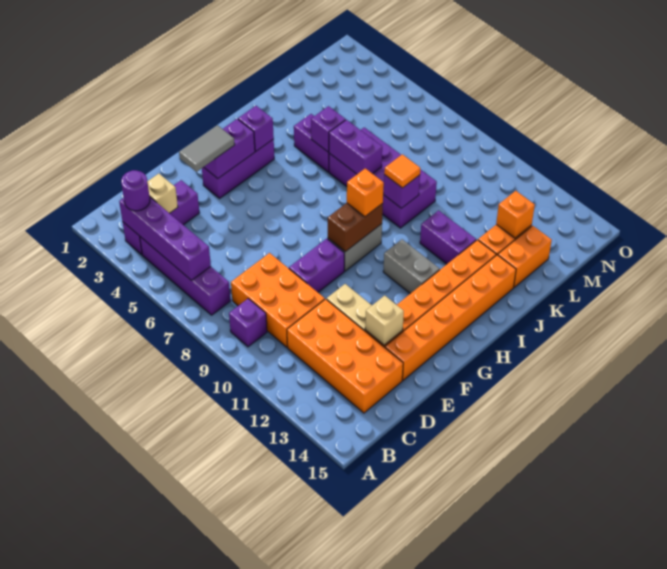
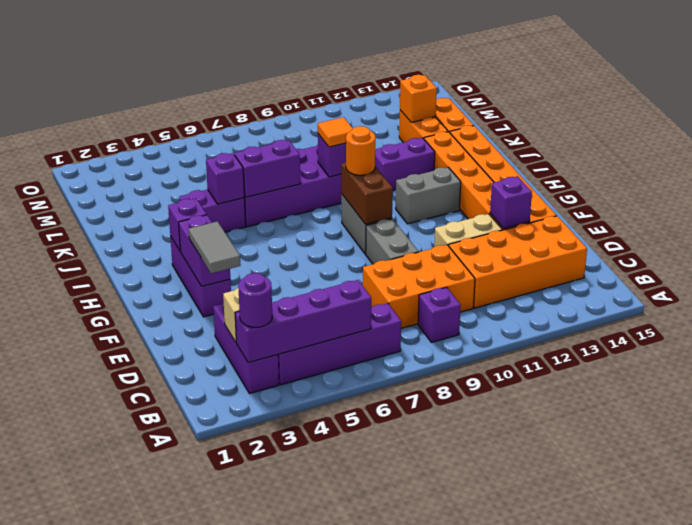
purple 1x2 brick [289,239,344,292] -> grey 1x2 brick [366,219,418,264]
tan 1x1 brick [365,295,404,345] -> purple 1x1 brick [490,177,532,229]
orange 1x1 brick [347,168,384,217] -> orange 1x1 round brick [346,126,375,175]

